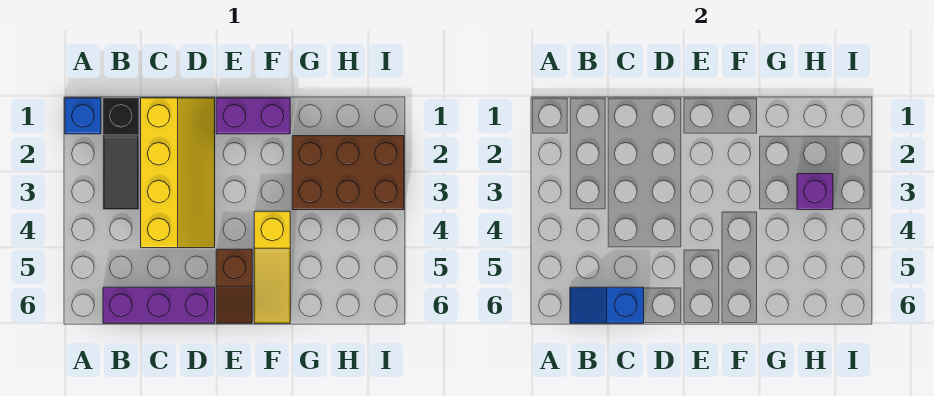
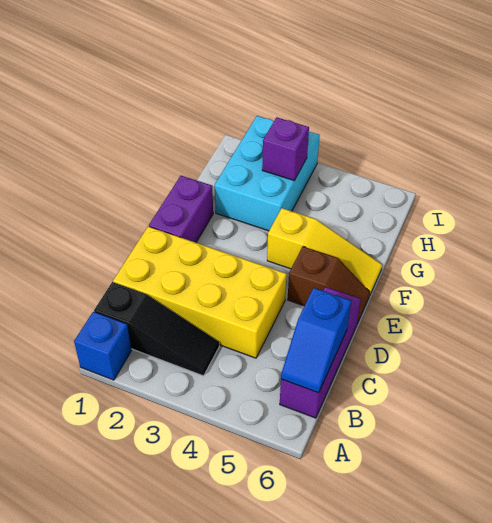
yellow 2x4 slope [141,98,215,248] -> yellow 2x4 brick [113,227,287,358]
brown 2x3 brick [292,136,404,210] -> cyan 2x3 brick [215,116,320,231]

